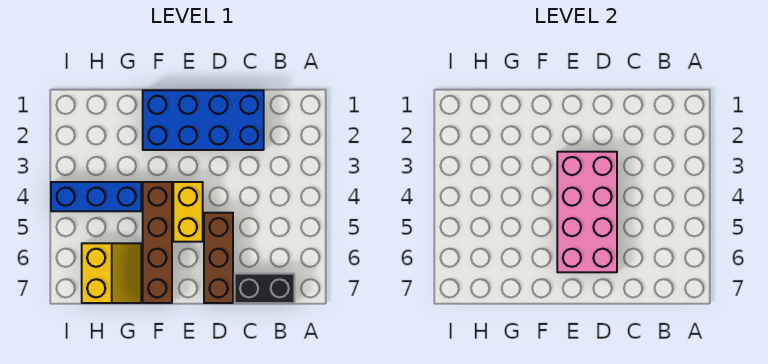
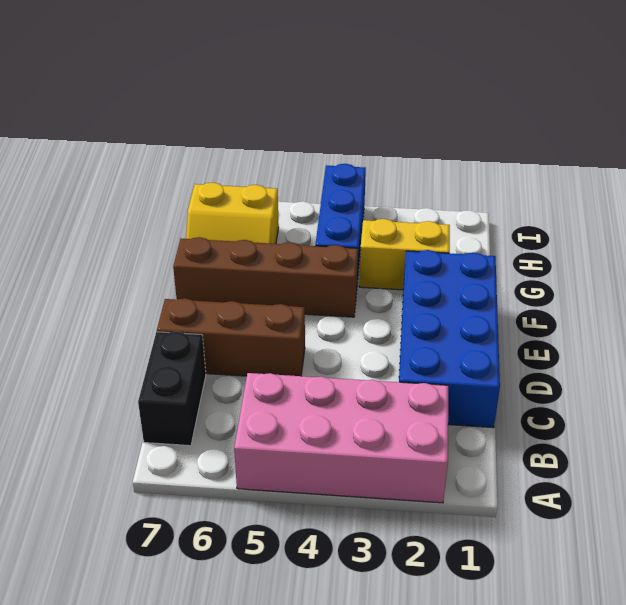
pink 2x4 brick [557,152,617,272] -> pink 2x4 brick moved to [234,373,448,503]
yellow 1x2 brick [173,182,203,242] -> yellow 1x2 brick moved to [359,219,450,290]

